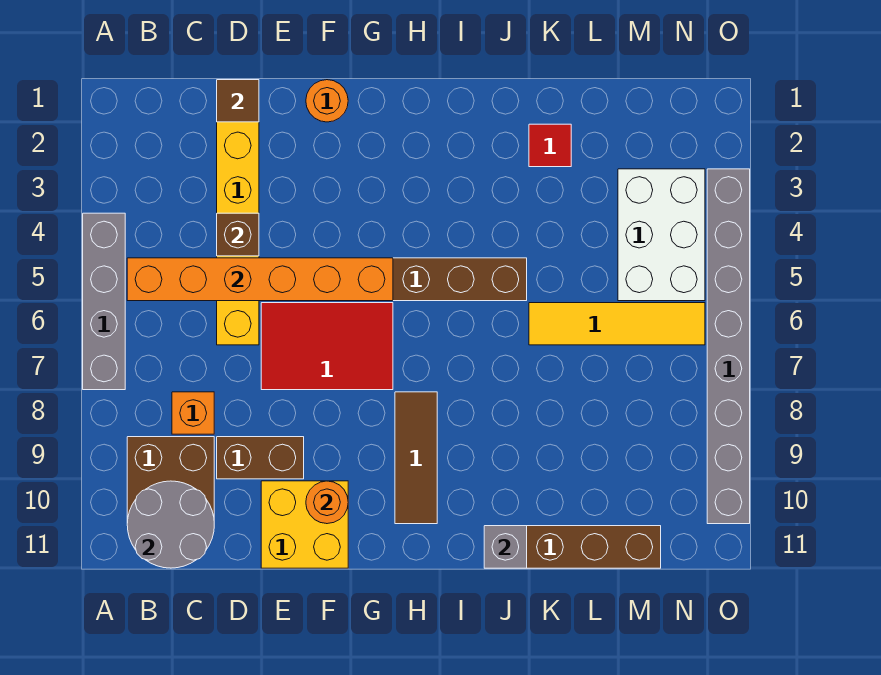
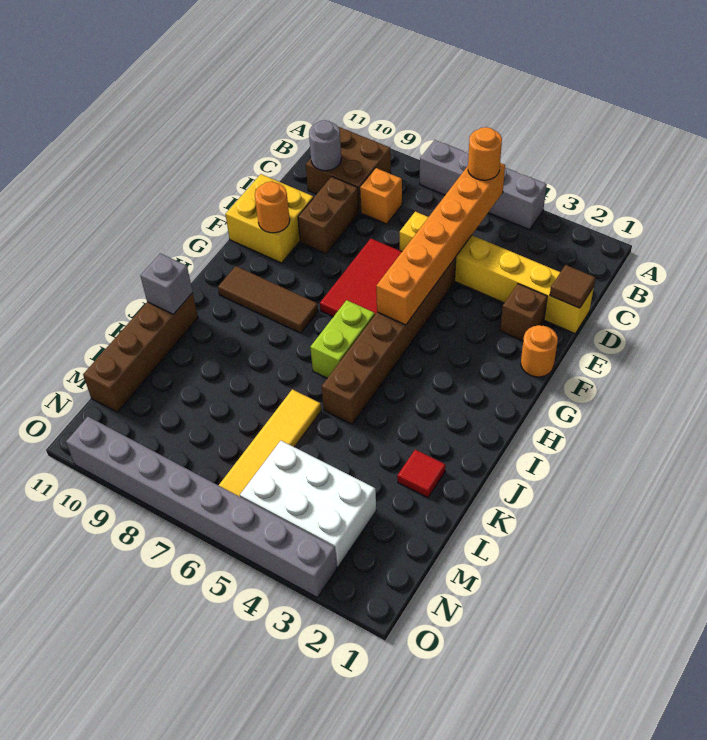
none -> orange 1x1 round brick [468,127,502,180]
grey 2x2 round brick [127,481,214,568] -> grey 1x1 round brick [309,120,341,171]
brown 1x1 brick [217,213,259,256] -> brown 1x1 brick moved to [500,284,547,341]
none -> lime 1x2 brick [310,300,375,378]

